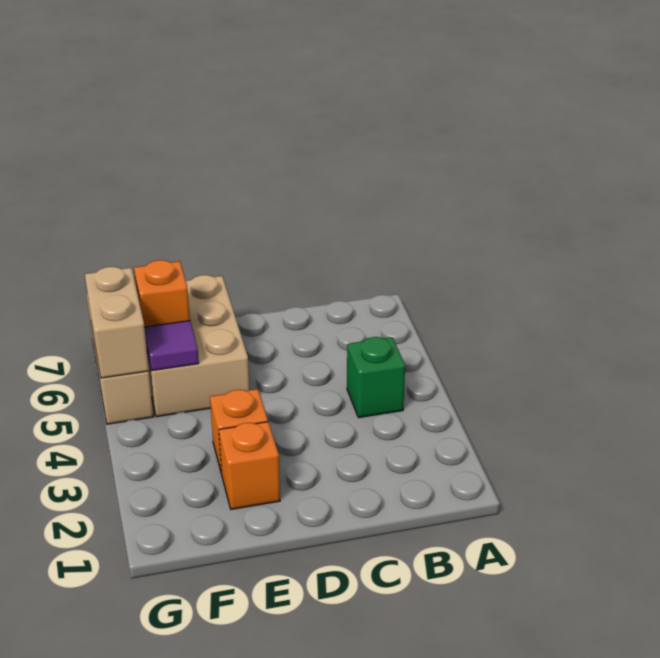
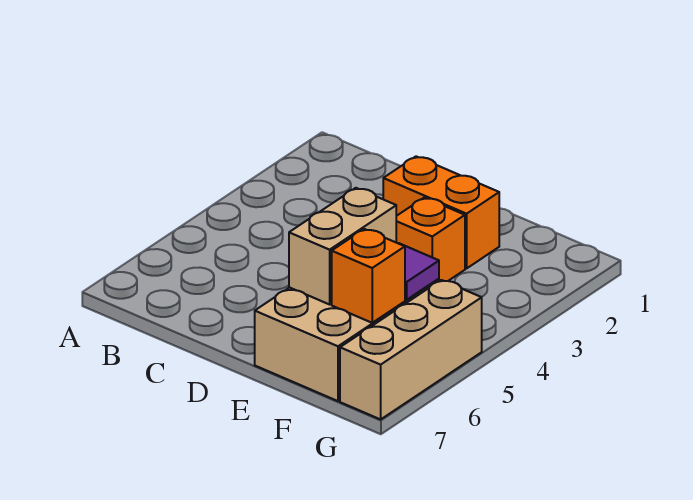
green 1x1 brick [347,337,405,418] -> none
orange 1x1 brick [219,422,280,509] -> orange 1x2 brick [383,156,499,268]
tan 1x2 brick [85,267,149,378] -> tan 1x2 brick moved to [289,188,396,304]

